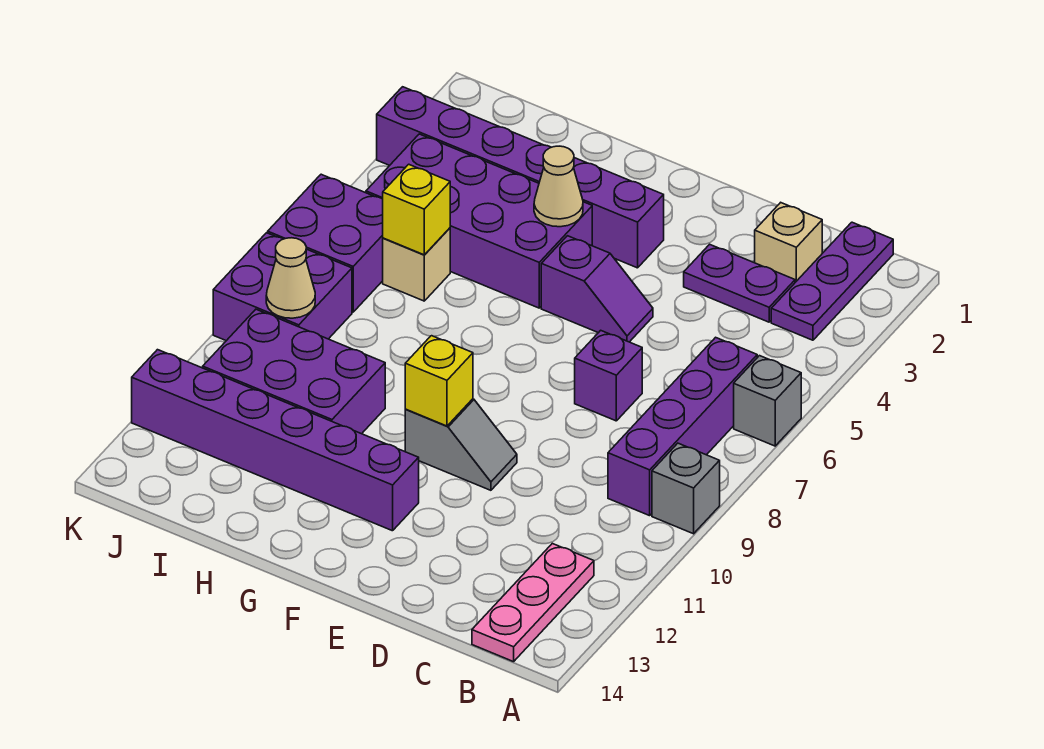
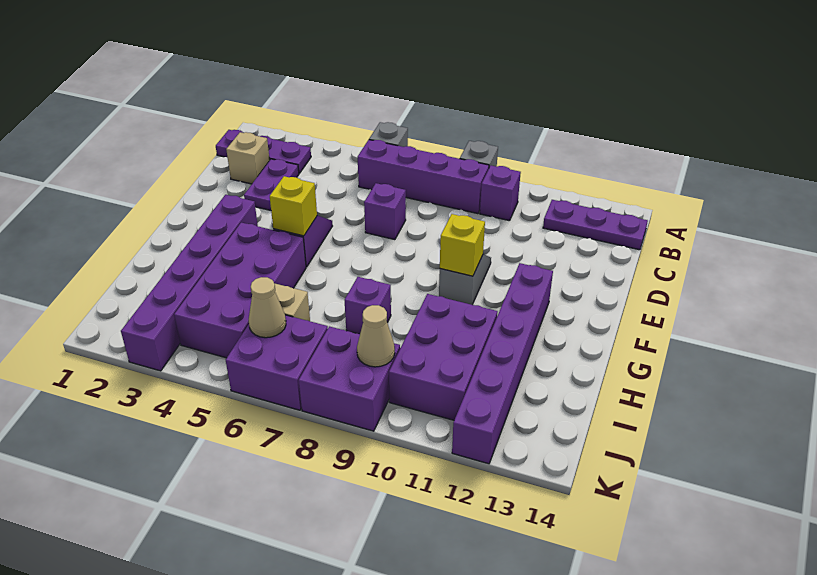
none -> purple 1x1 brick [480,166,521,221]
pink 1x3 plate [472,543,594,662] -> purple 1x3 plate [543,200,648,250]
tan 1x1 cone [534,146,583,227] -> tan 1x1 cone moved to [249,277,286,338]
none -> purple 1x1 brick [345,277,391,334]
yellow 1x1 brick [383,164,450,255] -> yellow 1x1 brick moved to [270,176,317,236]

